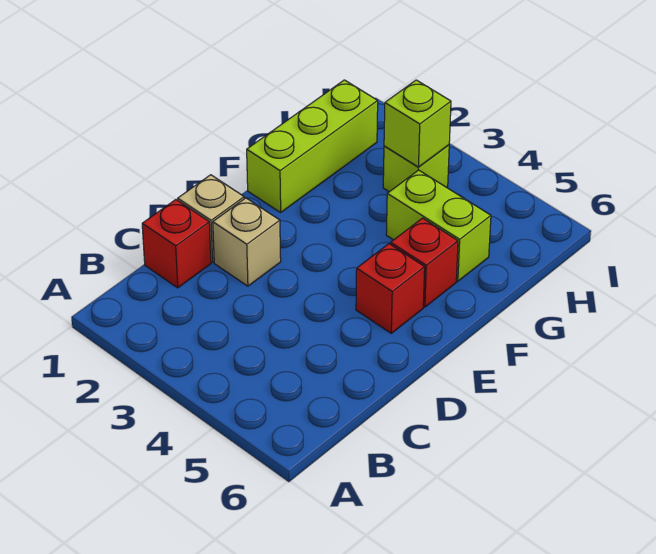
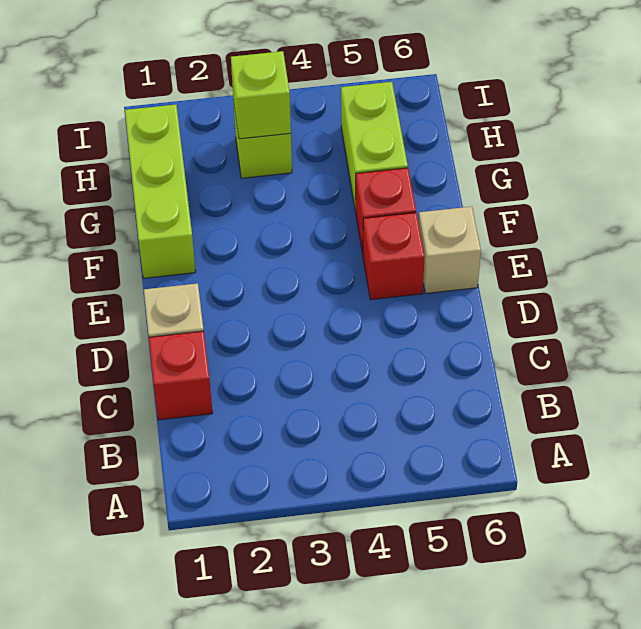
tan 1x1 brick [213,198,281,286] -> tan 1x1 brick moved to [419,207,481,293]
lime 1x2 brick [386,170,491,281] -> lime 1x2 brick turned to [341,82,408,210]

